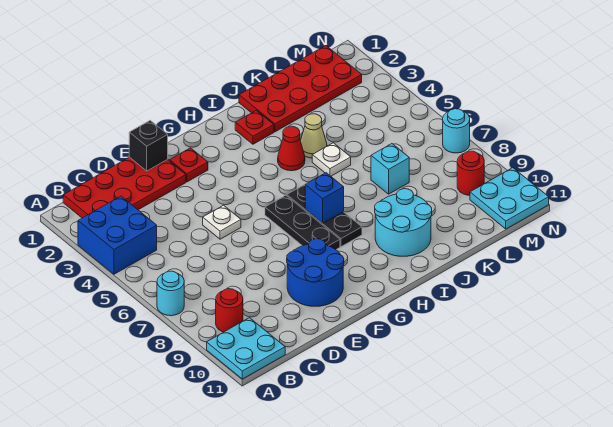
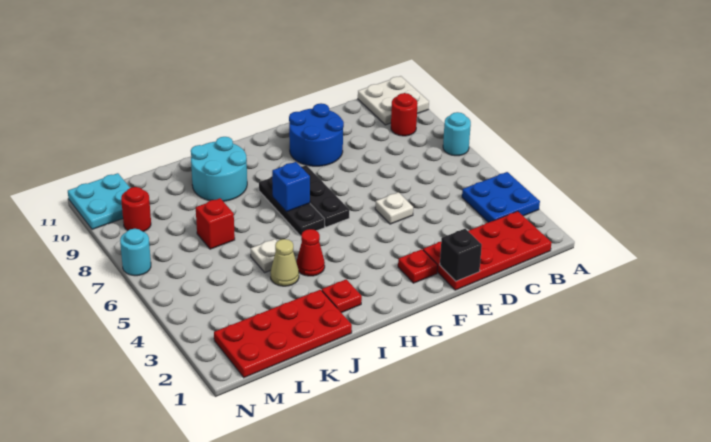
blue 2x2 brick [78,196,157,274] -> blue 2x2 plate [462,172,540,223]
cyan 2x2 plate [207,318,285,379] -> white 2x2 plate [358,76,429,125]
cyan 1x1 brick [371,144,409,194] -> red 1x1 brick [196,198,235,249]

